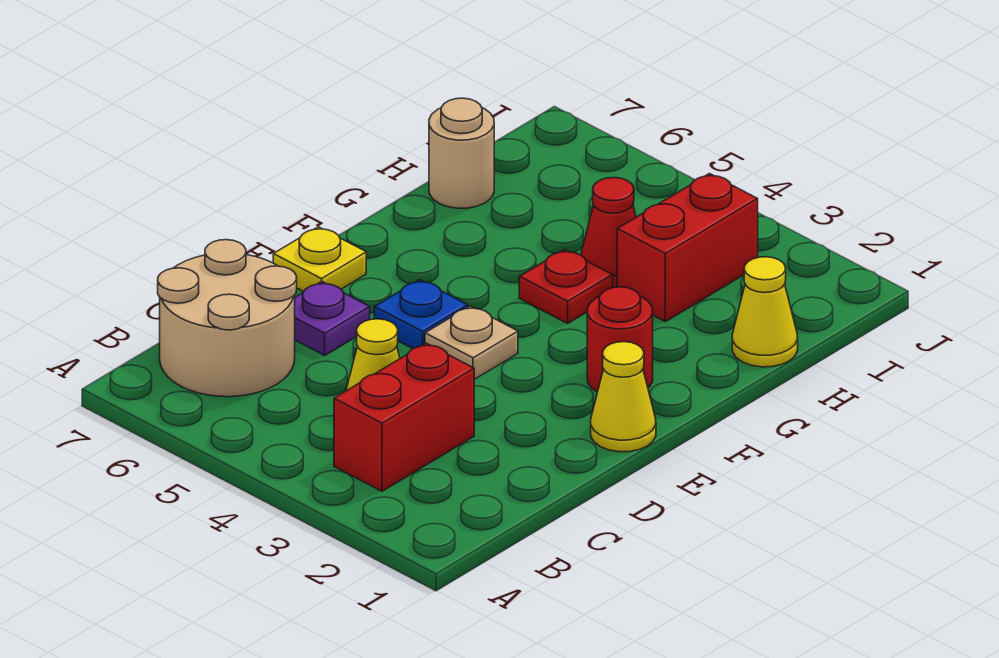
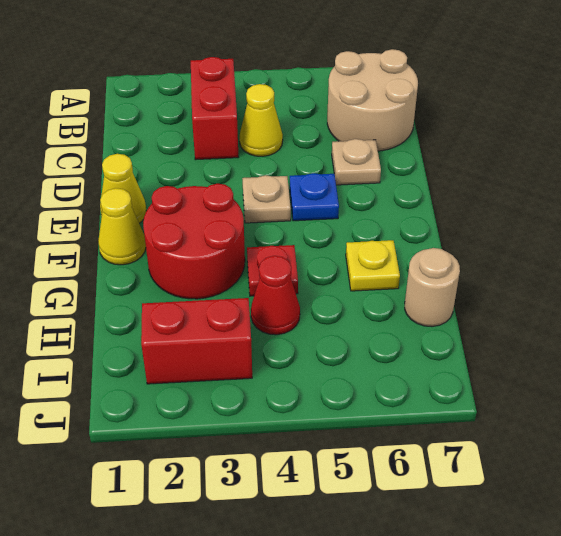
purple 1x1 plate [295,281,370,355] -> tan 1x1 plate [332,139,381,185]
yellow 1x1 plate [273,227,366,292] -> yellow 1x1 plate moved to [346,240,400,291]
red 1x1 round brick [587,287,653,392] -> red 2x2 round brick [143,184,245,299]
yellow 1x1 cone [732,257,798,367] -> yellow 1x1 cone moved to [98,188,146,265]
red 1x2 brick [617,174,758,322] -> red 1x2 brick turned to [141,298,252,384]

